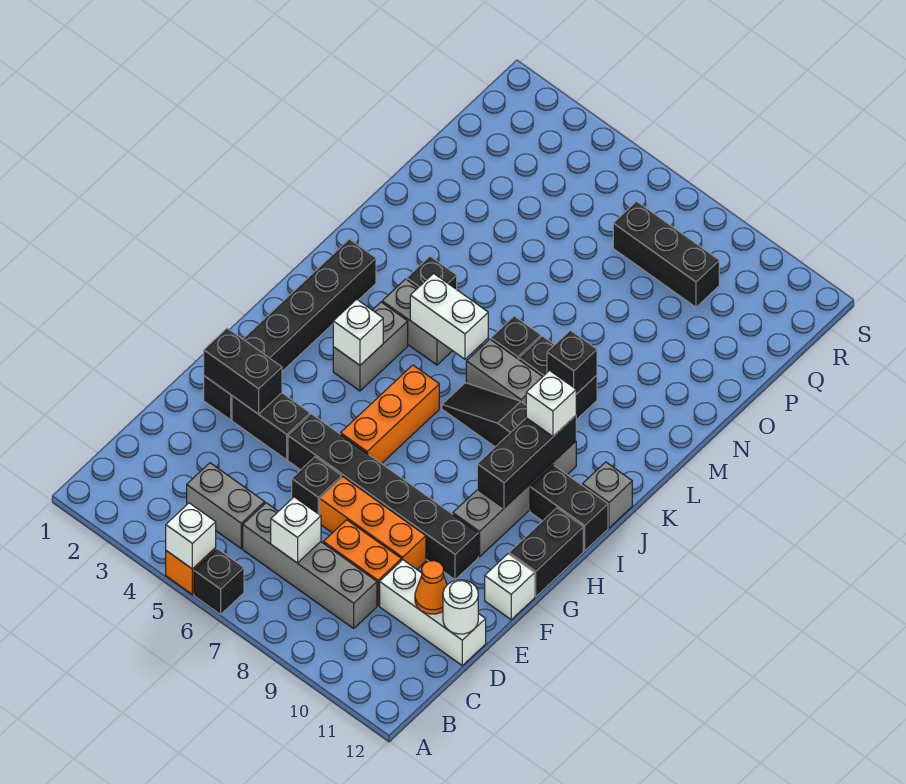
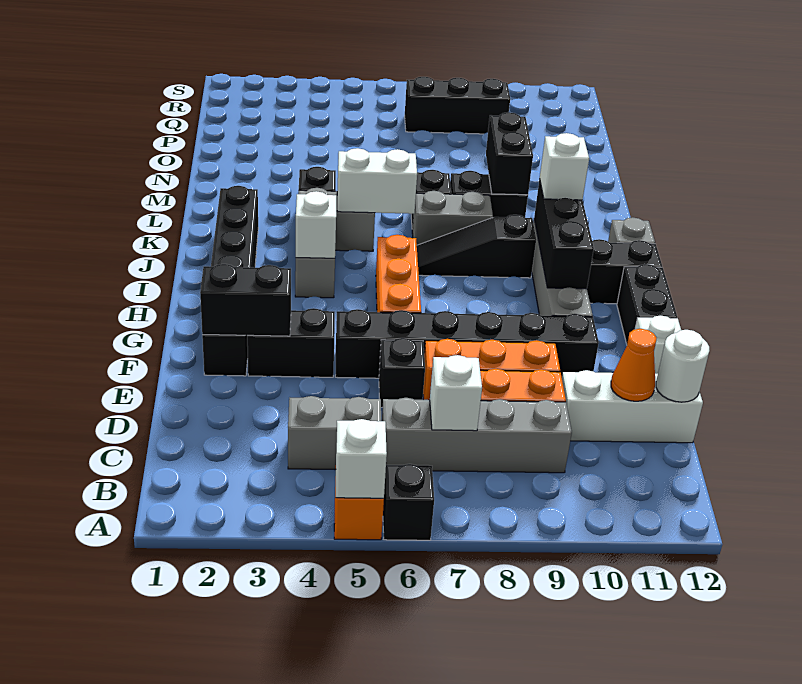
black 1x1 brick [547,330,597,394] -> black 1x2 brick [486,112,533,195]

